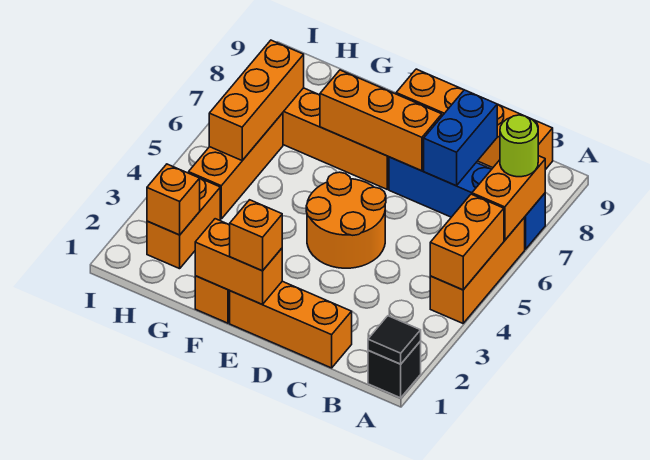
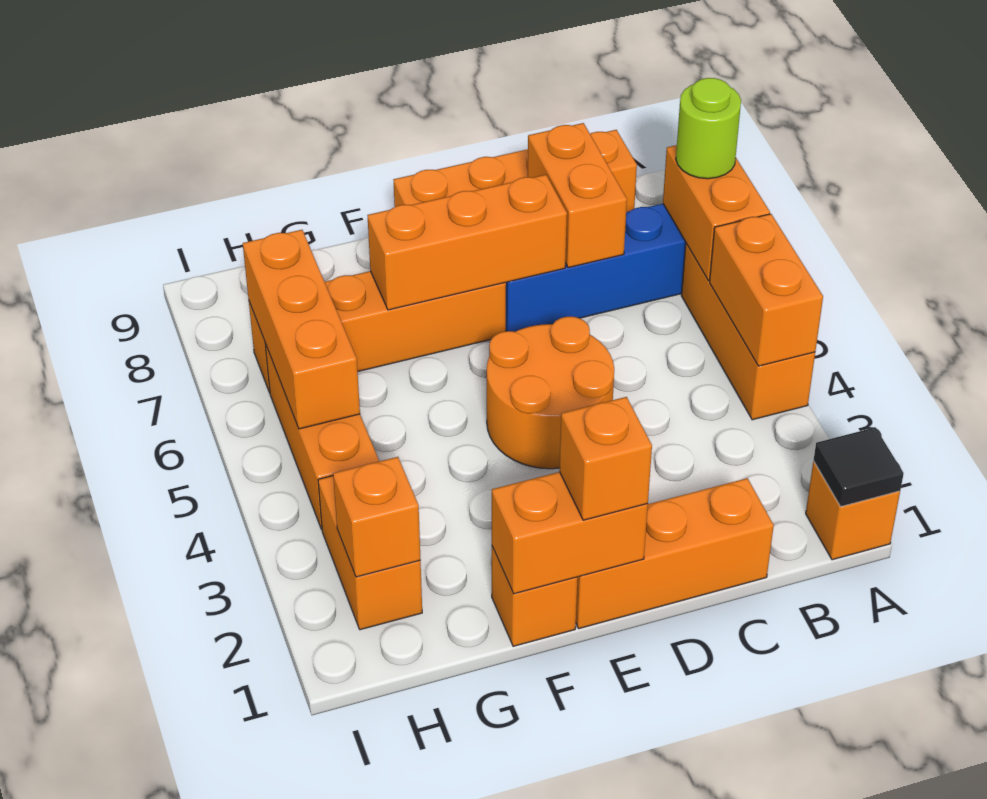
black 1x1 brick [368,341,421,398] -> orange 1x1 brick [806,461,900,560]
blue 1x2 brick [424,90,497,186] -> orange 1x2 brick [528,123,627,268]

